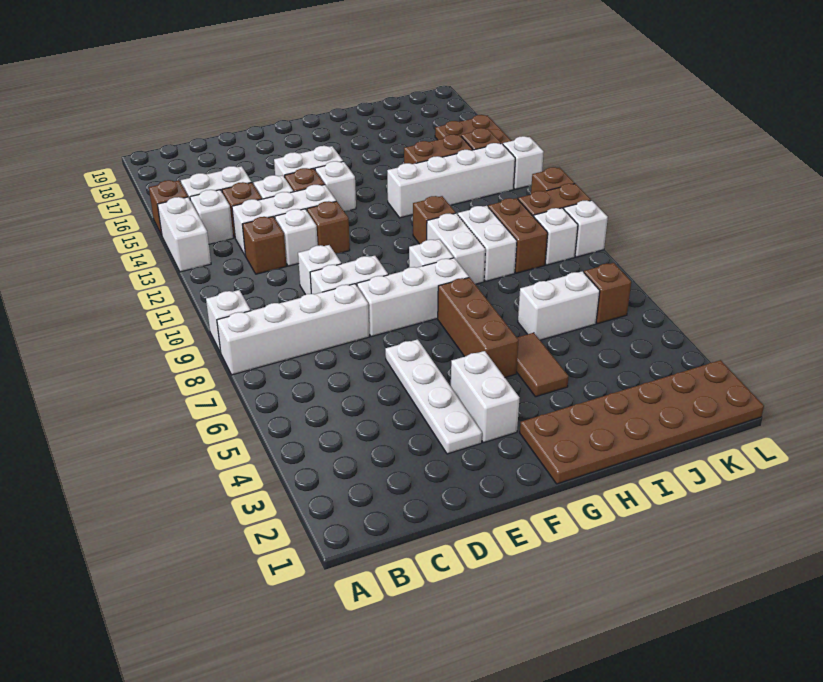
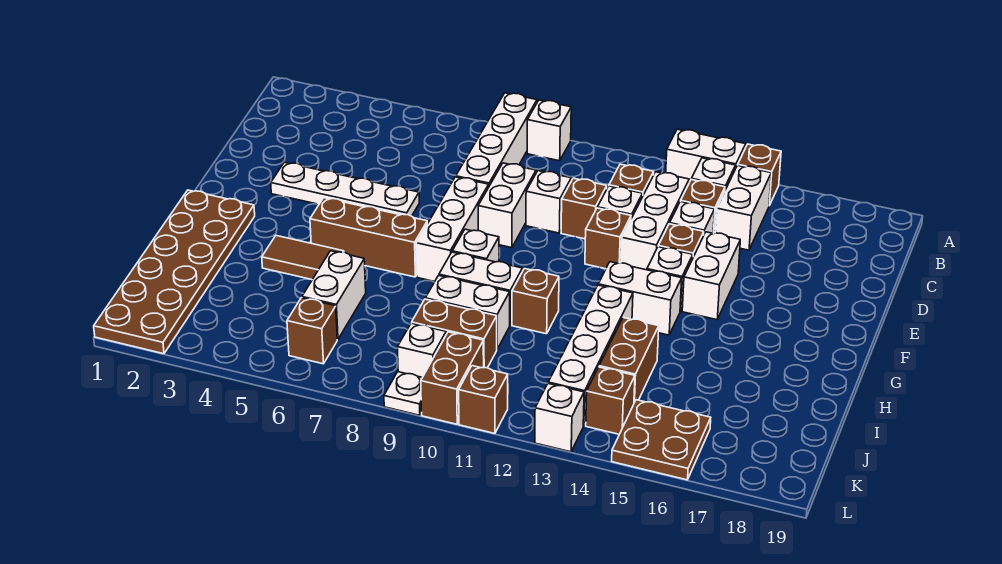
none -> brown 1x1 brick [561,178,607,239]
white 1x2 brick [451,351,519,443] -> white 1x2 brick moved to [598,262,682,335]
white 1x1 brick [564,200,608,257] -> white 1x1 plate [384,372,422,415]

